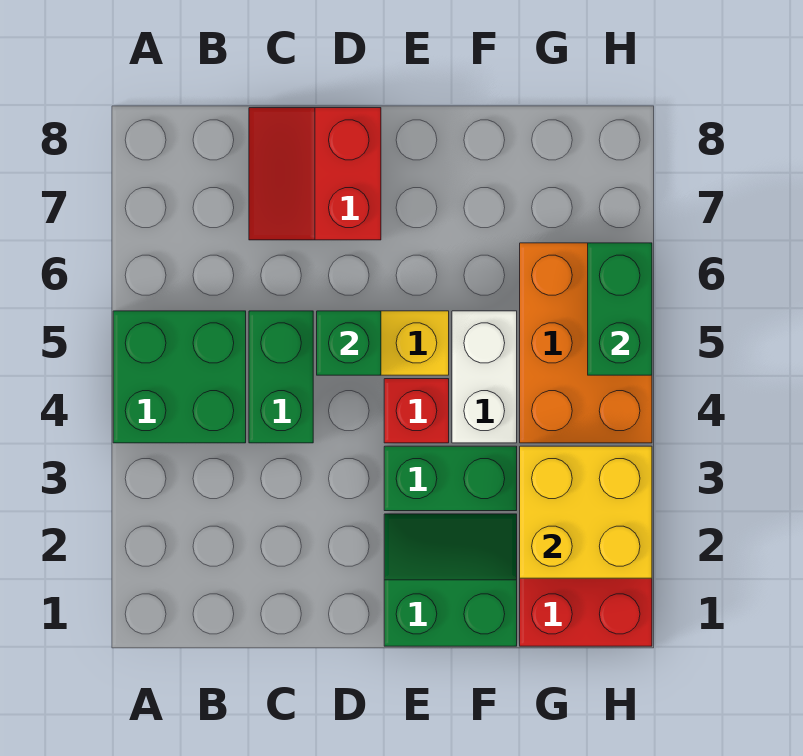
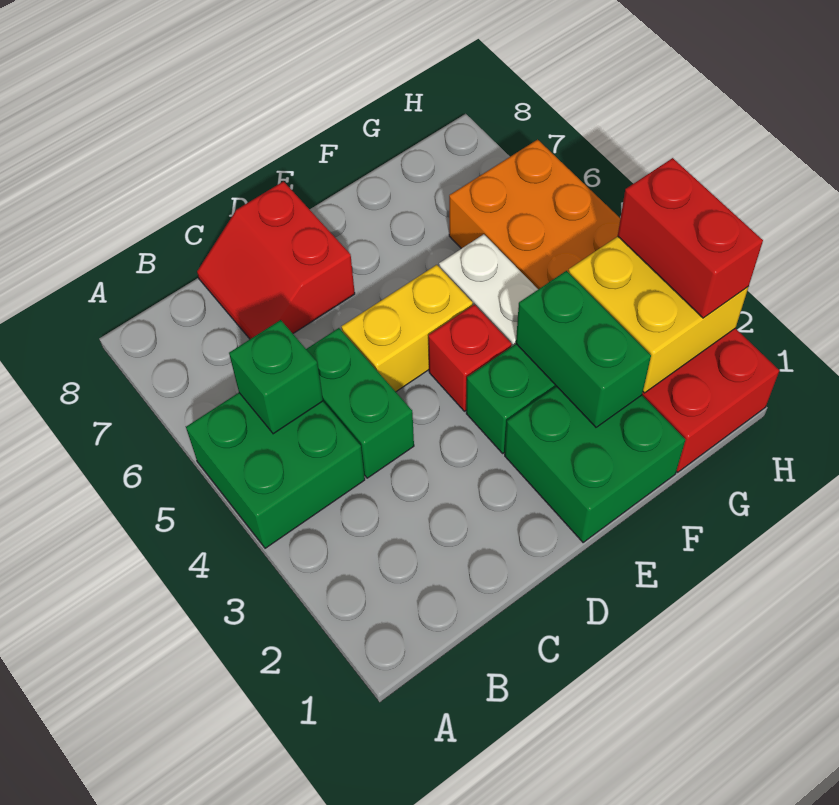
green 1x1 brick [317,311,381,375] -> green 1x1 brick moved to [229,320,323,434]
green 2x2 slope [384,514,517,646] -> green 2x2 brick [505,386,686,543]
none -> red 1x2 brick [618,158,763,318]
green 1x2 brick [588,243,652,375] -> green 1x2 brick moved to [516,271,651,427]

